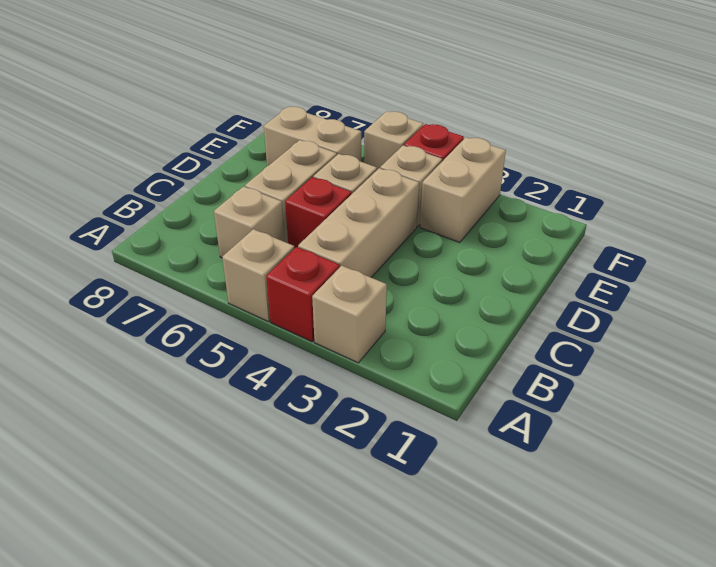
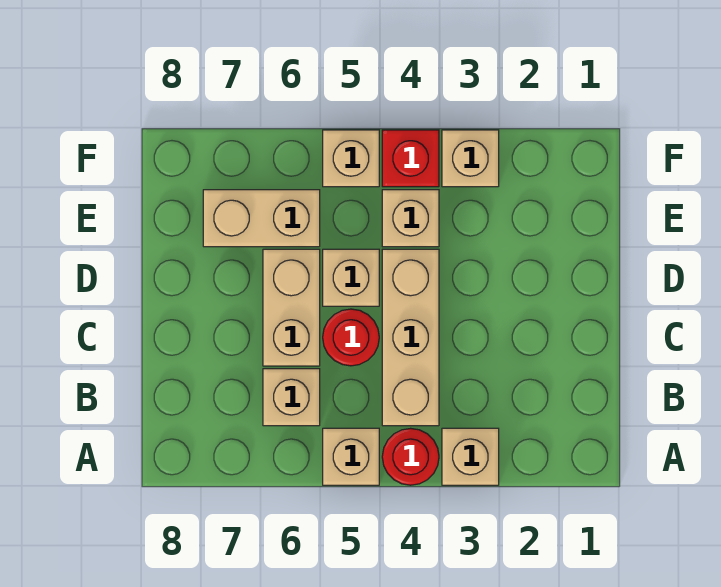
red 1x1 brick [266,247,339,342] -> red 1x1 round brick [382,428,439,485]
red 1x1 brick [285,177,351,248] -> red 1x1 round brick [323,309,379,366]
tan 1x2 brick [420,137,506,243] -> tan 1x1 brick [442,130,499,187]

